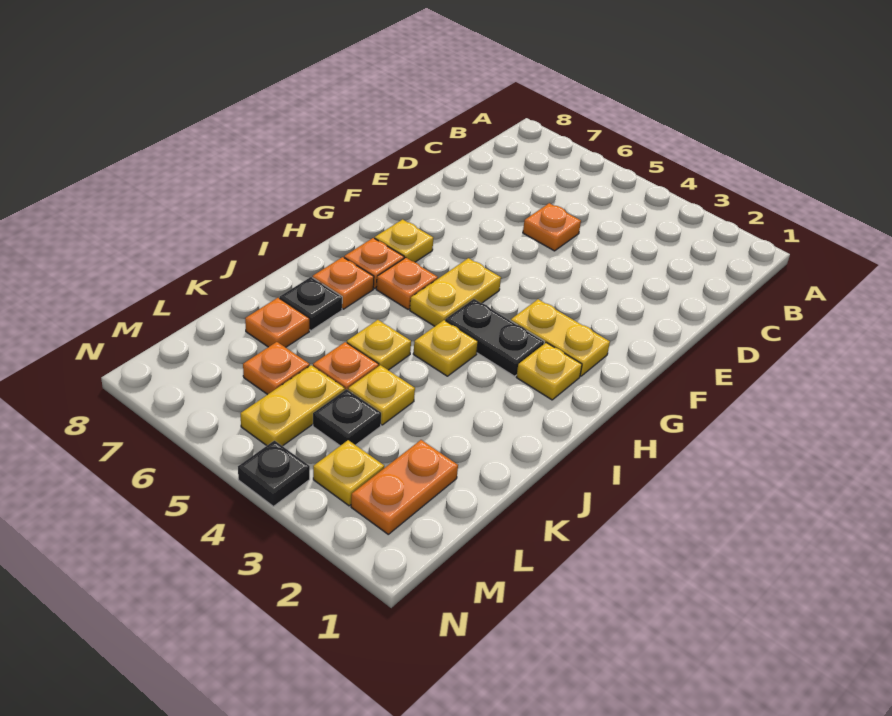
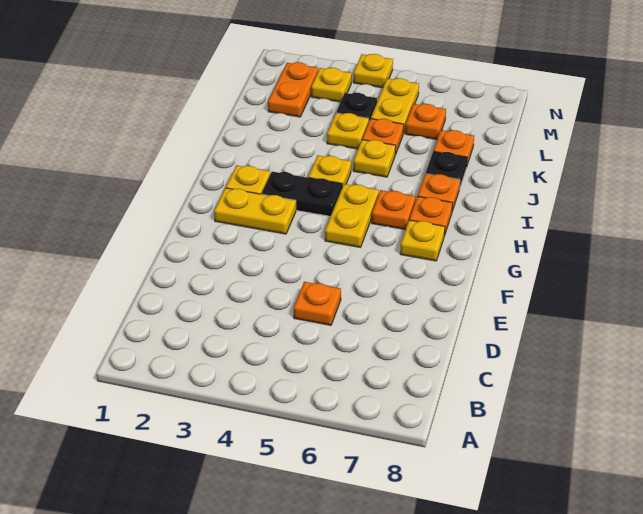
black 1x1 plate [238,440,310,506] -> yellow 1x1 plate [353,54,393,88]

